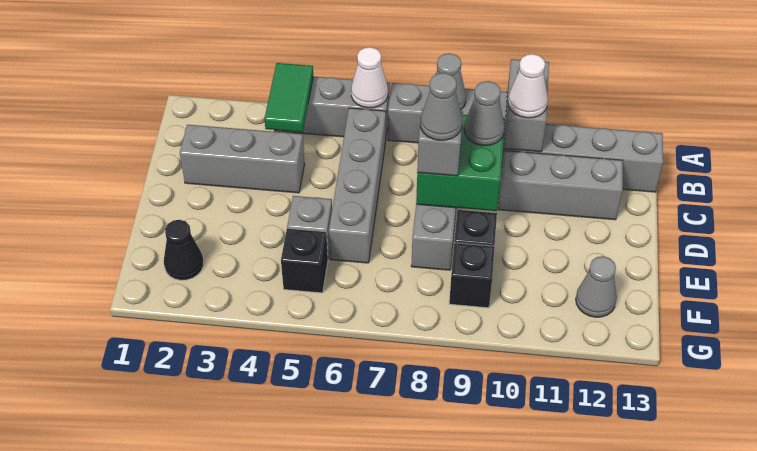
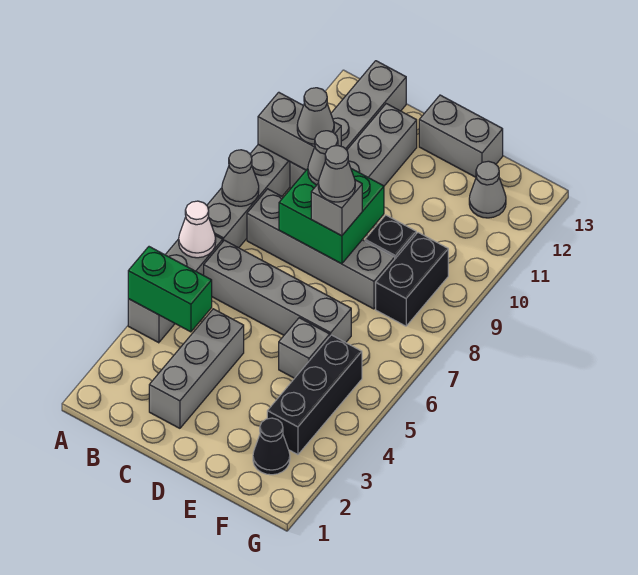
green 1x2 tile [264,63,313,132] -> green 1x2 brick [128,247,212,332]
white 1x1 cone [508,54,548,118] -> grey 1x1 cone [297,88,334,144]
none -> grey 1x2 brick [419,95,503,177]
black 1x1 brick [281,228,328,293] -> black 1x3 brick [267,335,362,455]
black 1x1 brick [449,243,495,308] -> black 1x2 brick [376,233,448,326]

